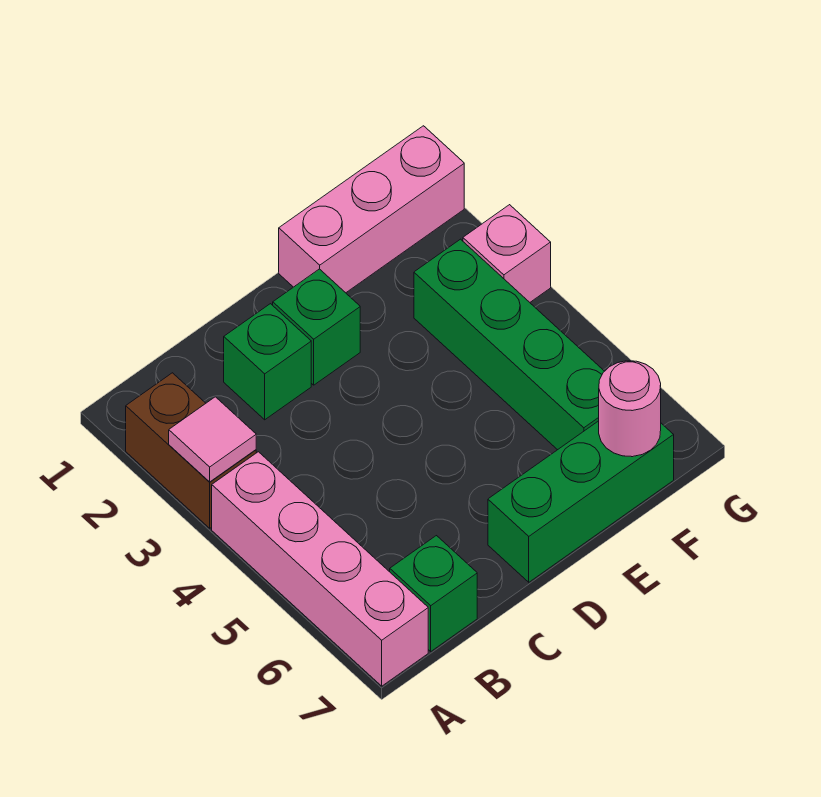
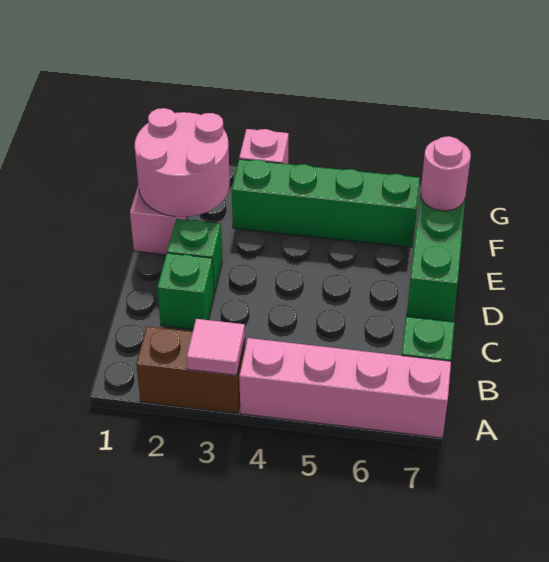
none -> pink 2x2 round brick [135,108,230,217]

